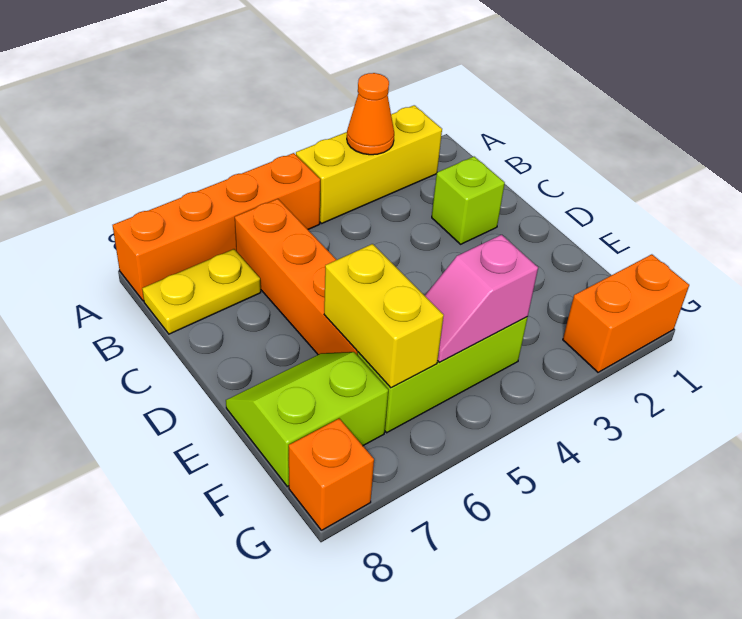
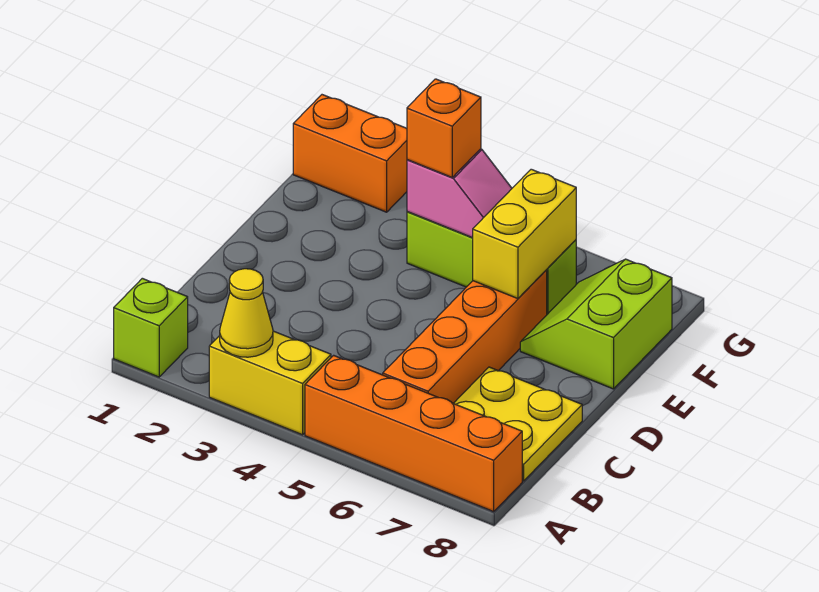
yellow 1x3 brick [296,105,442,224] -> yellow 1x2 brick [209,331,331,435]
orange 1x1 cone [347,73,394,155] -> yellow 1x1 cone [220,269,273,357]
yellow 1x2 plate [142,249,261,334] -> yellow 2x2 plate [454,367,582,481]
lime 1x1 brick [432,157,505,244] -> lime 1x1 brick moved to [114,278,188,377]
lime 2x2 slope [226,352,388,487] -> lime 2x2 slope turned to [520,259,672,389]
orange 1x1 brick [289,419,374,530] -> orange 1x1 brick moved to [407,79,481,177]

